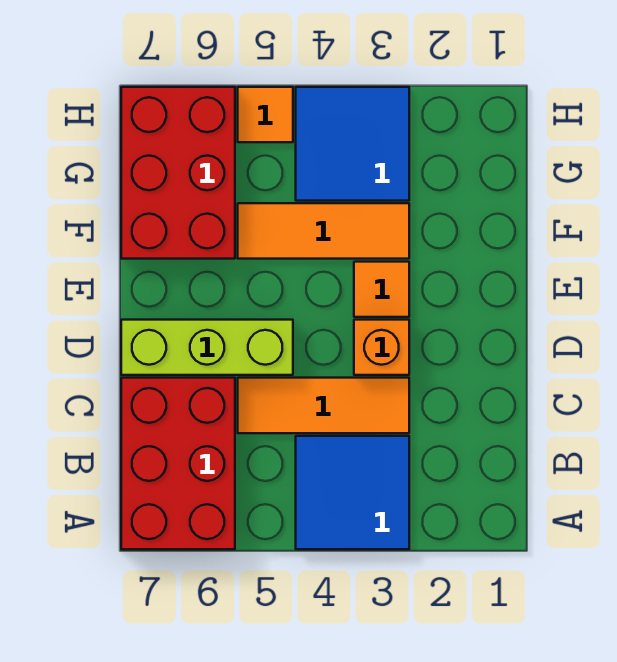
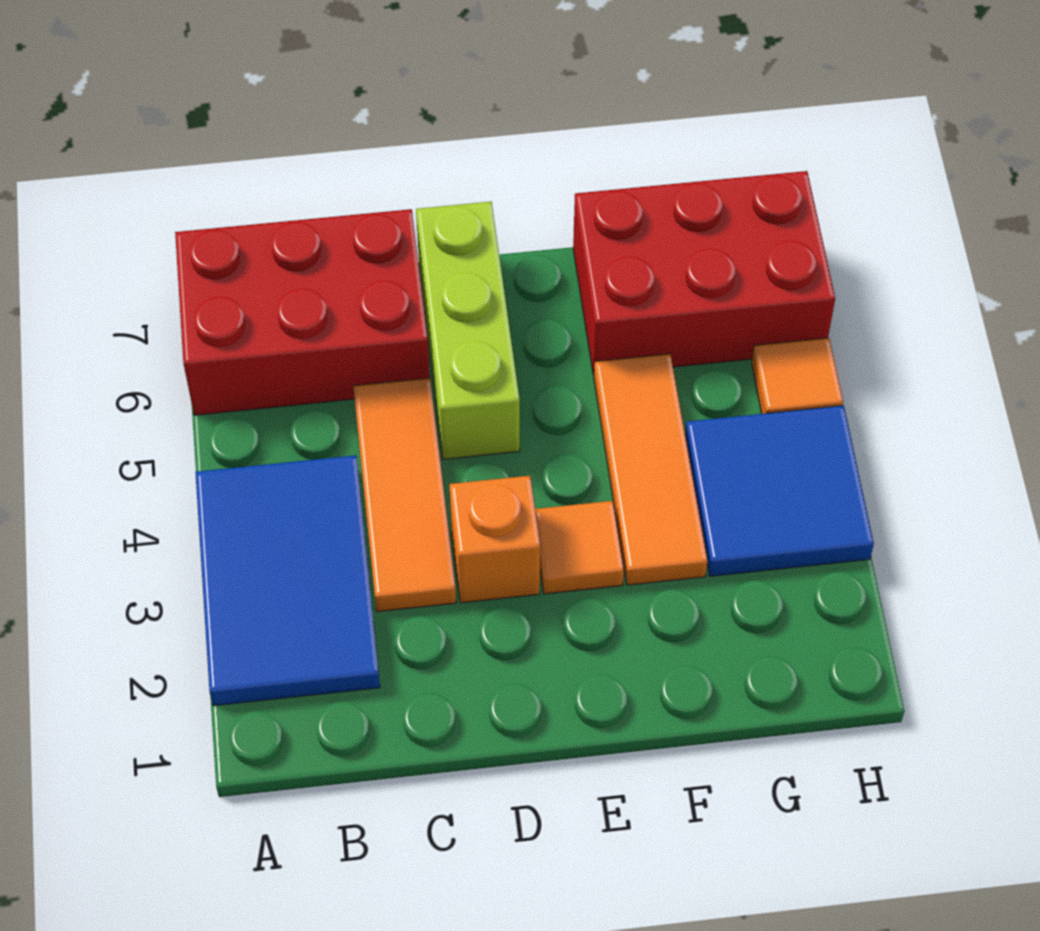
blue 2x2 tile [296,436,409,549] -> blue 2x3 tile [195,455,380,706]

